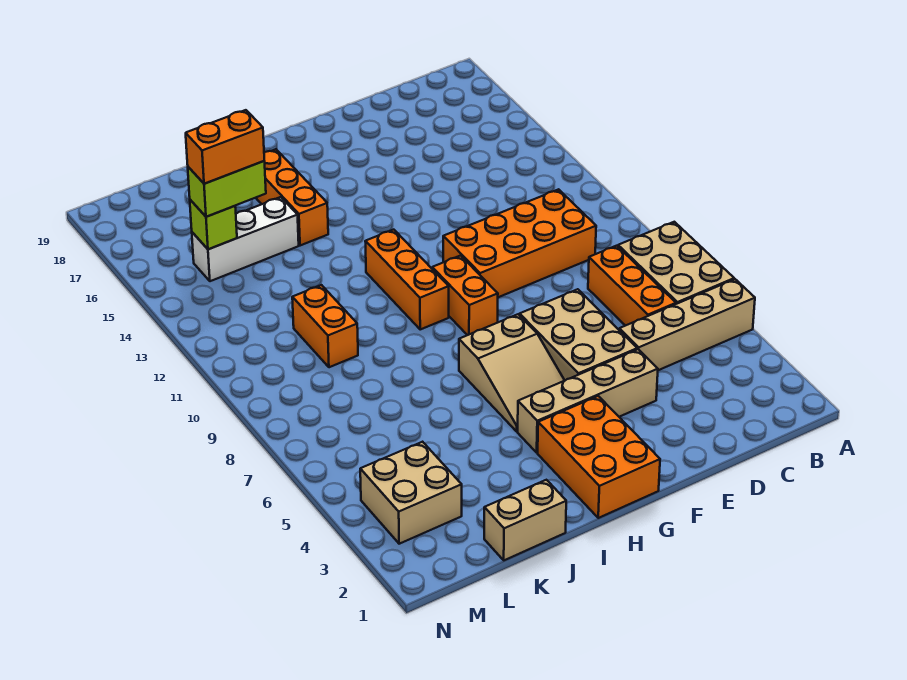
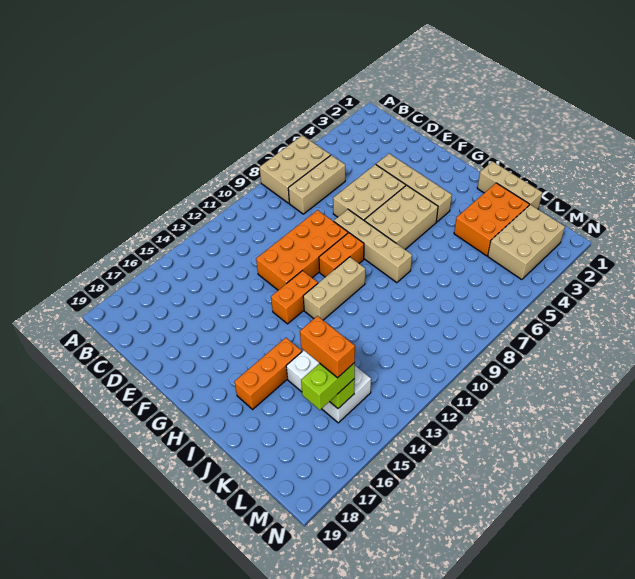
tan 1x4 brick [619,279,755,370] -> tan 1x4 brick moved to [334,209,412,283]
orange 1x3 brick [588,246,676,326] -> tan 1x3 brick [288,155,345,214]
orange 2x4 brick [443,189,596,297] -> orange 2x4 brick turned to [256,210,348,290]
orange 2x3 brick [538,396,660,518] -> orange 2x3 brick moved to [454,183,529,256]
tan 2x3 slope [459,314,565,431] -> tan 2x3 brick [364,185,438,249]
orange 1x3 brick [365,230,449,329] -> tan 1x3 brick [303,257,365,320]
tan 1x2 brick [484,480,566,560] -> tan 1x3 brick [477,161,542,209]
white 1x3 brick [192,197,299,281] -> white 2x3 brick [286,350,371,423]
orange 1x2 brick [292,285,358,367] -> orange 1x2 brick moved to [271,271,318,324]
lime 1x2 brick [188,161,266,217] -> lime 1x2 brick turned to [301,363,355,410]
tan 2x2 brick [360,442,462,544] -> tan 2x3 brick [488,205,565,280]

